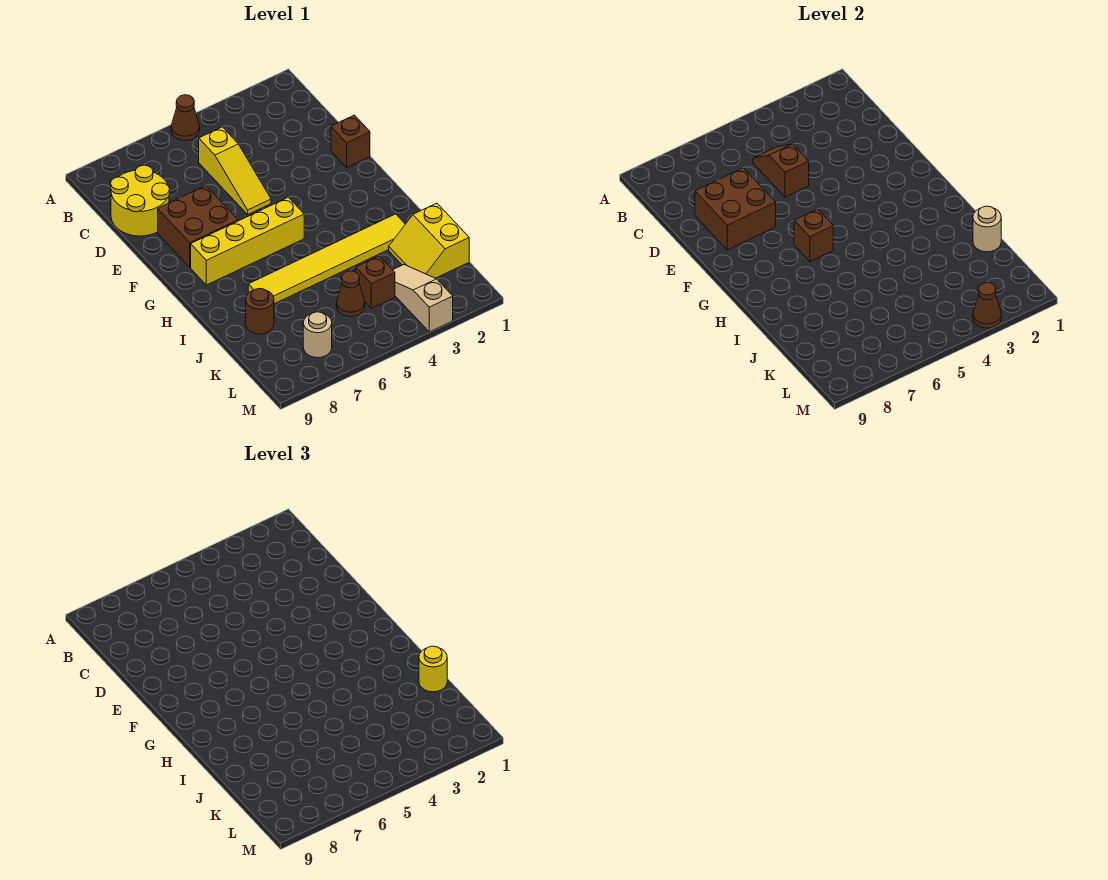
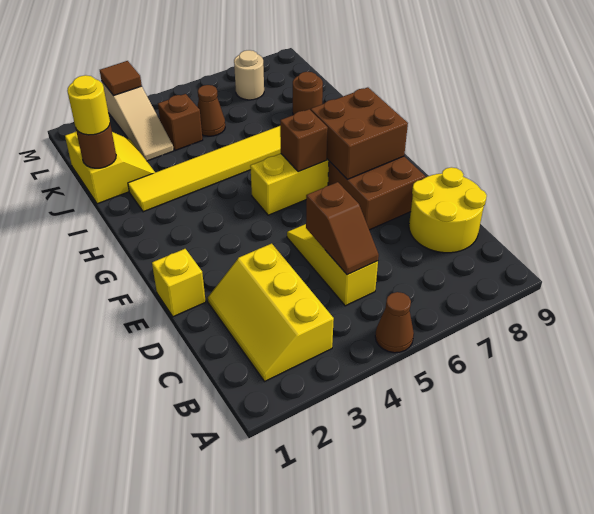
none -> yellow 2x3 slope [208,243,334,381]
brown 2x2 brick [695,168,776,250] -> brown 2x2 brick moved to [311,87,408,179]
brown 1x1 brick [331,115,370,167] -> yellow 1x1 brick [152,249,206,317]
tan 1x1 round brick [973,206,1001,252] -> brown 1x1 round brick [76,124,116,168]
brown 1x1 cone [973,283,1001,328] -> brown 1x1 tile [100,61,142,96]

